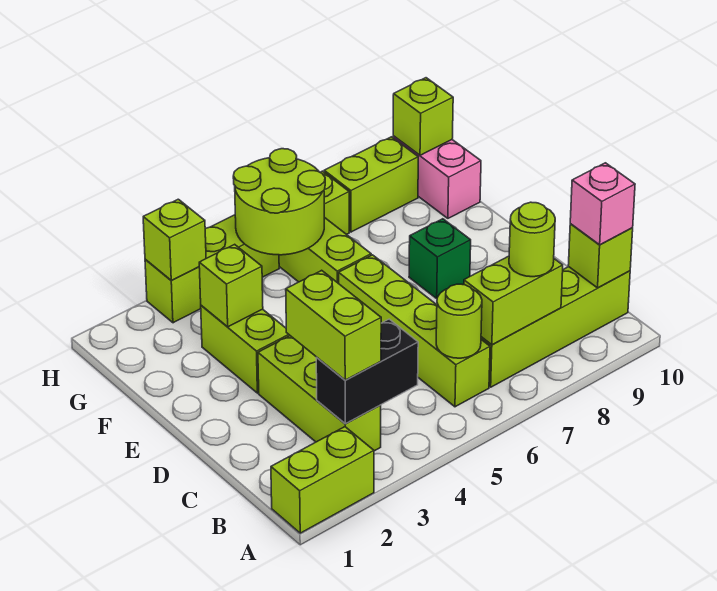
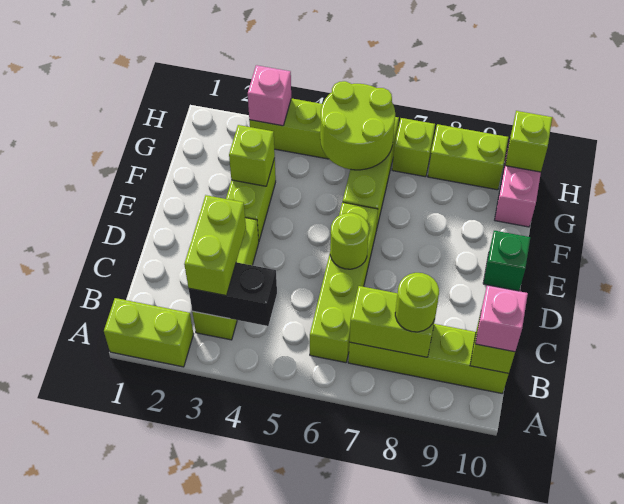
lime 1x1 round brick [436,284,482,358] -> lime 1x1 round brick moved to [330,213,369,269]
green 1x1 brick [409,219,471,298] -> green 1x1 brick moved to [483,231,530,291]
lime 1x1 brick [143,199,206,280] -> pink 1x1 brick [248,65,291,126]

